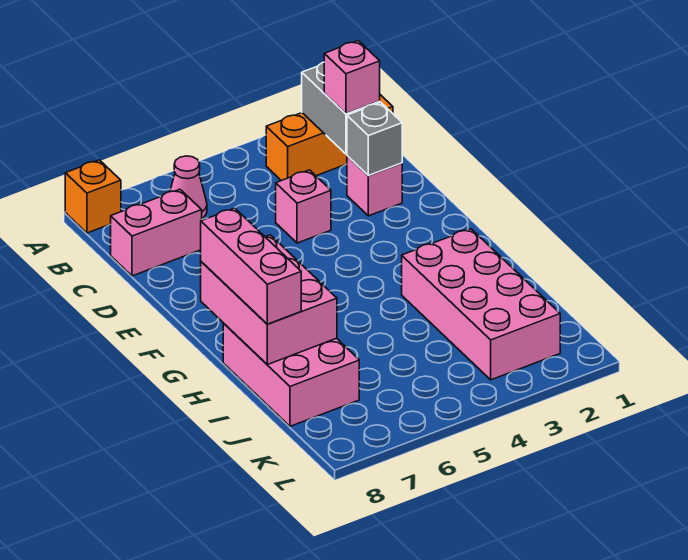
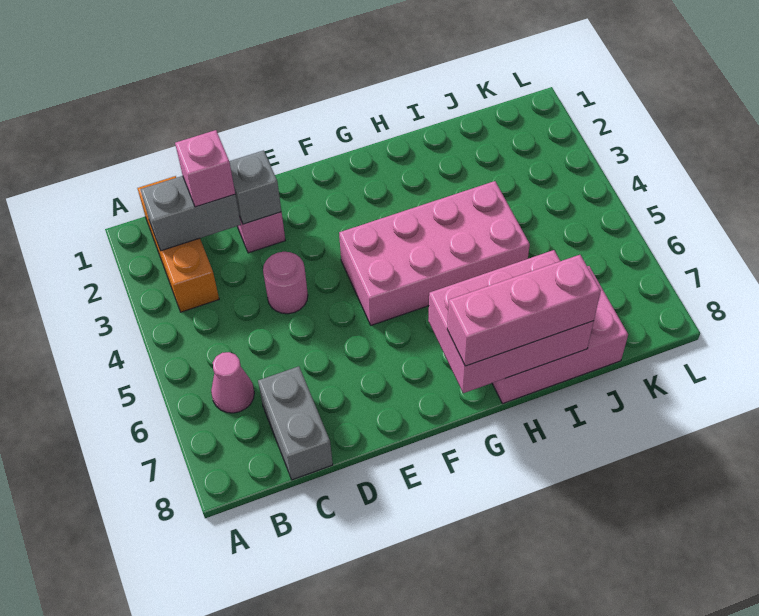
orange 1x1 brick [65,160,121,233] -> none
pink 1x2 brick [110,189,202,276] -> grey 1x2 brick [258,366,333,480]
pink 1x1 brick [276,170,331,243] -> pink 1x1 round brick [263,252,308,314]
pink 2x4 brick [402,229,560,380] -> pink 2x4 brick moved to [339,181,530,325]

